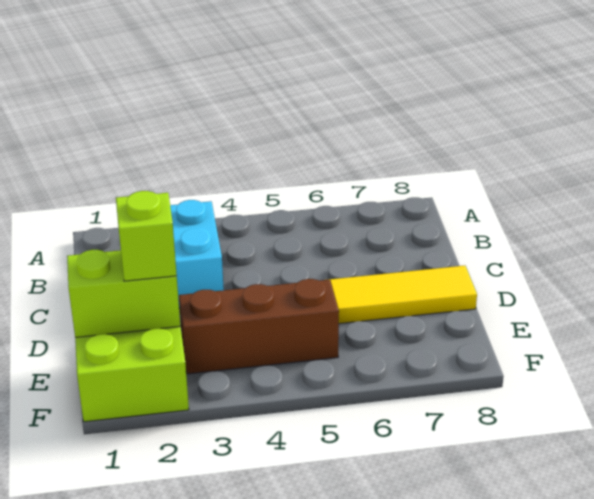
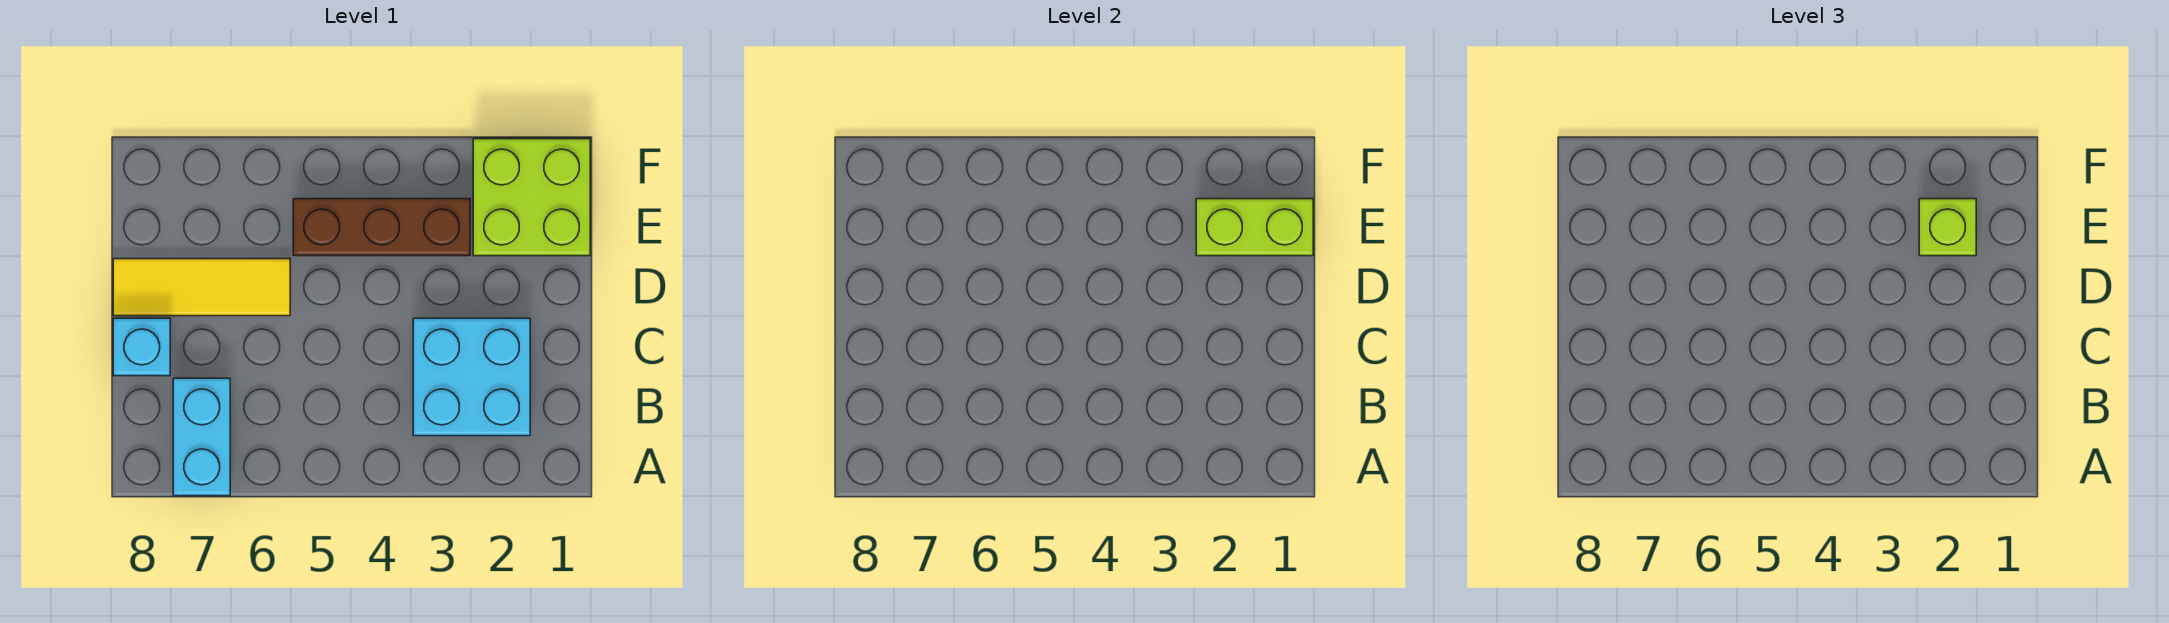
none -> cyan 1x2 brick [173,378,230,496]
none -> cyan 1x1 brick [113,318,170,376]

